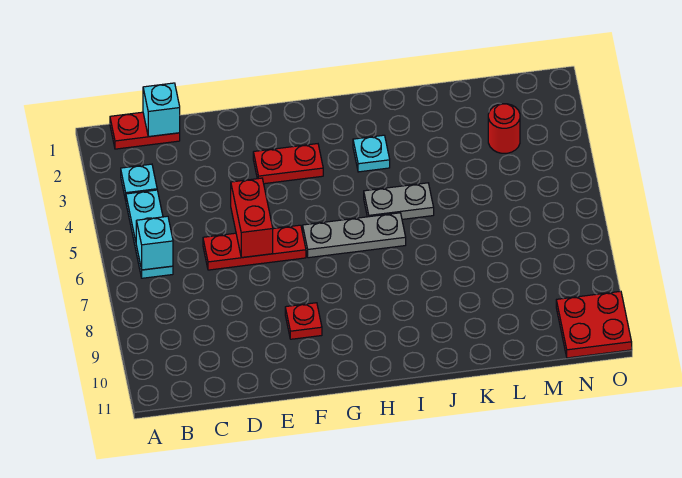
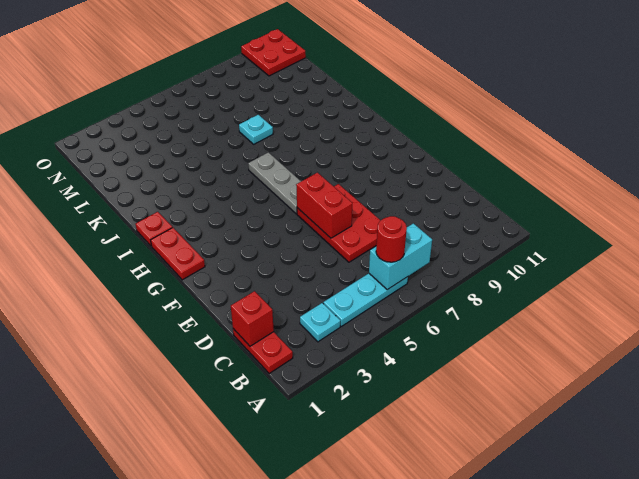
cyan 1x1 brick [136,216,173,270] -> cyan 1x2 brick [369,223,432,290]
cyan 1x1 brick [143,83,180,137] -> red 1x1 brick [231,291,274,346]
red 1x3 plate [203,225,306,270] -> red 2x3 plate [297,184,381,262]
red 1x2 brick [231,178,273,258] -> red 1x2 brick turned to [296,173,352,238]
red 1x2 plate [253,144,323,184] -> red 1x2 plate moved to [151,228,205,280]
red 1x1 plate [285,303,322,339] -> red 1x1 plate moved to [136,212,172,246]
cyan 1x1 plate [353,135,390,172] -> cyan 1x1 plate moved to [239,115,273,144]
grey 1x2 plate [364,183,434,219] -> none
red 1x1 round brick [488,104,520,153] -> red 1x1 round brick moved to [376,216,407,262]

